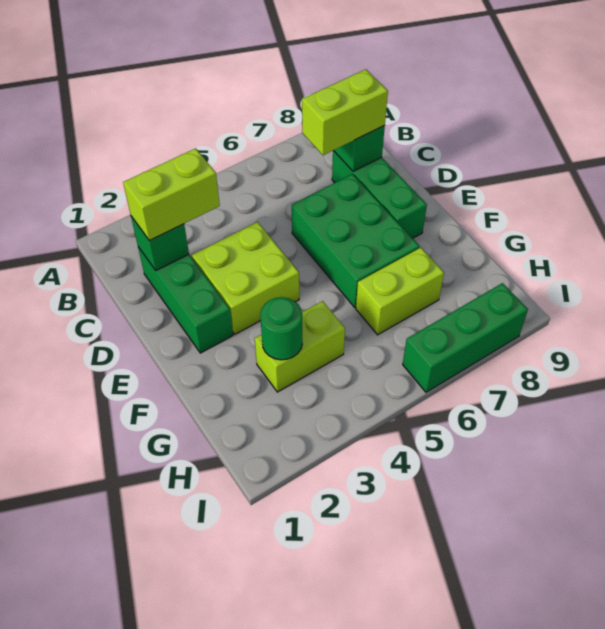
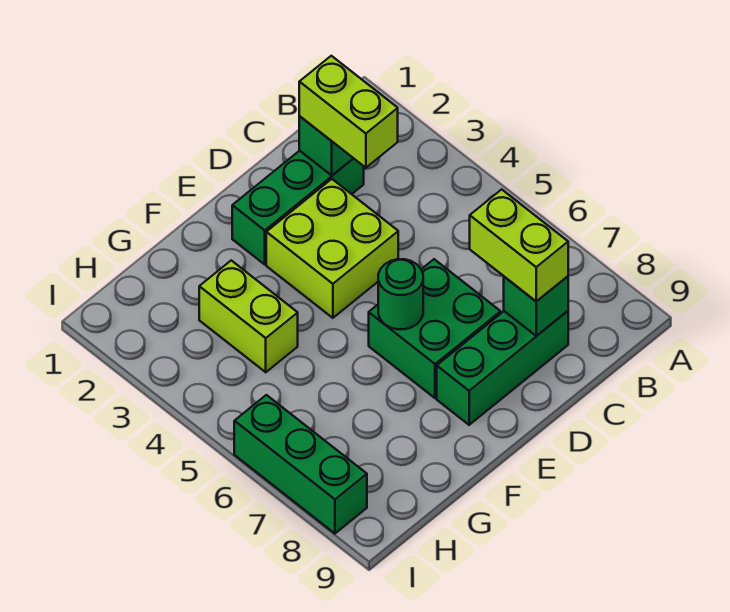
green 2x3 brick [292,174,420,307] -> green 2x2 brick [369,259,501,398]
green 1x1 round brick [260,297,302,360] -> green 1x1 round brick moved to [378,259,423,329]
lime 1x2 brick [356,248,444,335] -> none

